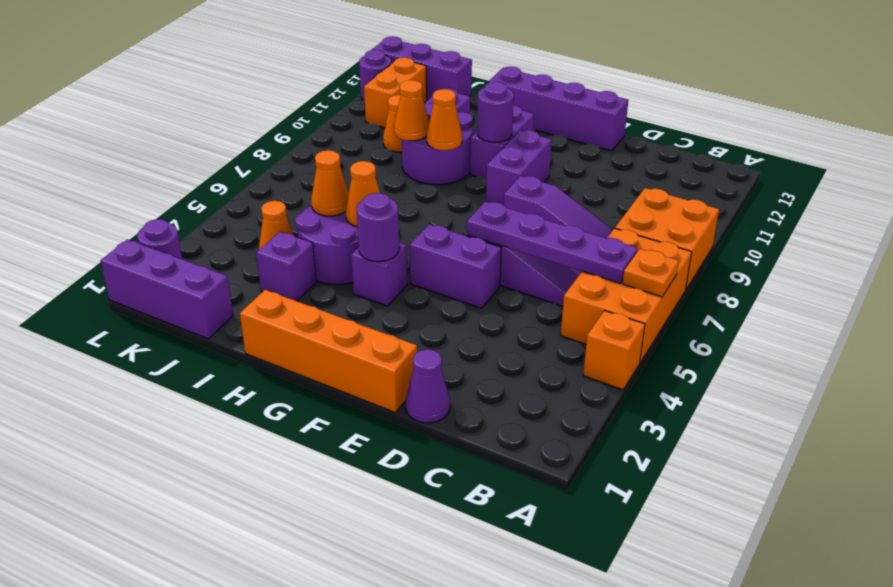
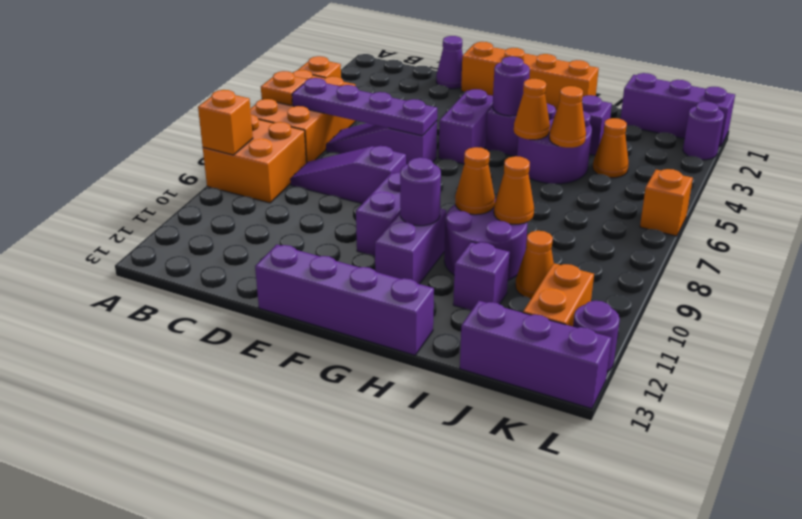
none -> orange 1x1 brick [198,90,253,155]
purple 1x2 brick [410,224,501,308] -> purple 1x2 brick turned to [439,89,493,164]
none -> orange 1x1 brick [640,169,693,236]

